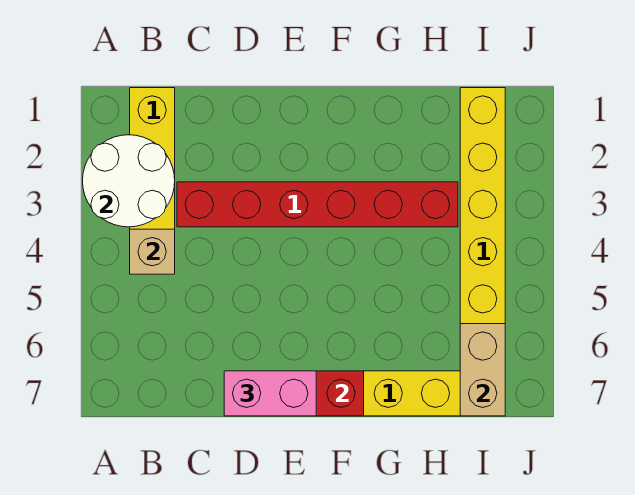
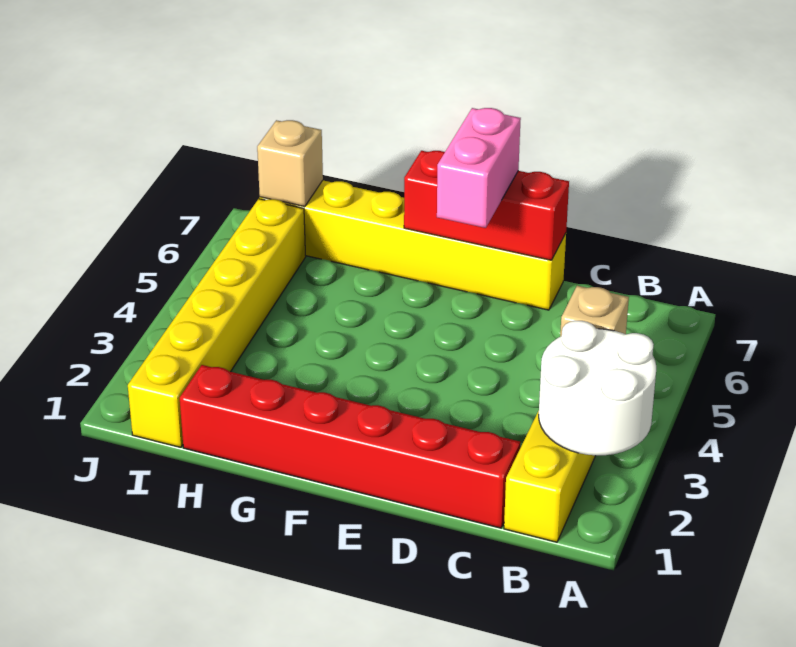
red 1x6 brick [177,182,458,227] -> red 1x6 brick moved to [180,365,521,528]
pink 1x2 brick [224,371,316,416] -> pink 1x2 brick turned to [437,108,521,228]
tan 1x2 brick [460,324,505,416] -> tan 1x1 brick [257,120,323,207]

